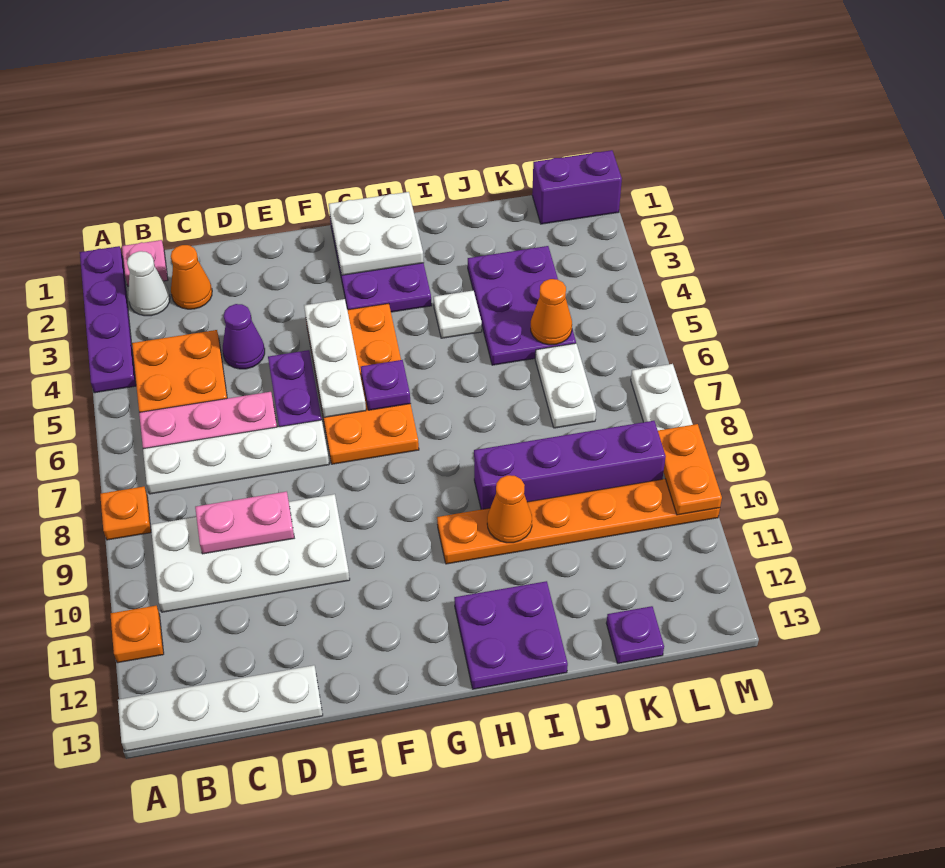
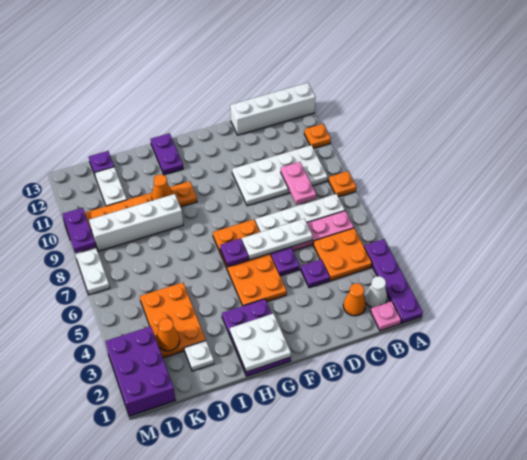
white 1x4 plate [118,665,323,751] -> white 1x4 brick [230,83,315,135]
pink 1x2 plate [195,492,294,554] -> pink 1x2 plate turned to [281,162,316,205]
purple 1x1 cone [222,304,265,369] -> purple 1x1 plate [301,259,330,288]
white 1x3 plate [304,299,366,417] -> white 1x3 plate turned to [242,219,313,260]
purple 2x2 plate [454,581,568,689] -> purple 1x2 plate [151,133,183,175]
white 1x1 plate [434,291,482,338] -> white 1x1 plate moved to [184,341,214,371]
purple 1x4 brick [474,421,666,510] -> white 1x4 brick [89,194,183,251]
purple 2x3 plate [468,246,576,365] -> orange 2x3 plate [140,282,206,358]
orange 1x1 cone [531,279,572,345] -> orange 1x1 cone moved to [156,318,180,351]
white 1x2 plate [535,343,596,428] -> white 1x2 plate moved to [95,167,127,206]
purple 1x2 brick [532,150,622,224] -> purple 2x3 brick [105,326,175,416]
orange 1x2 plate [658,424,722,515] -> purple 1x2 plate [62,208,96,253]

